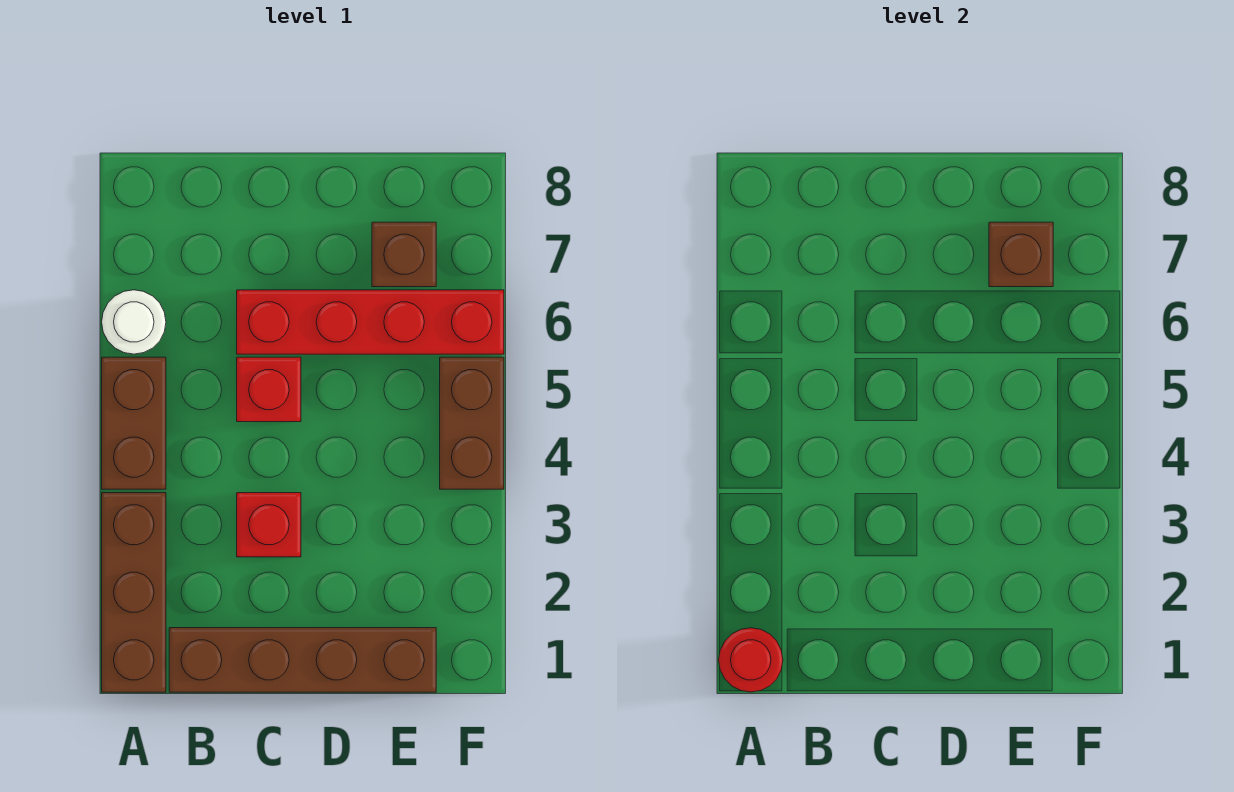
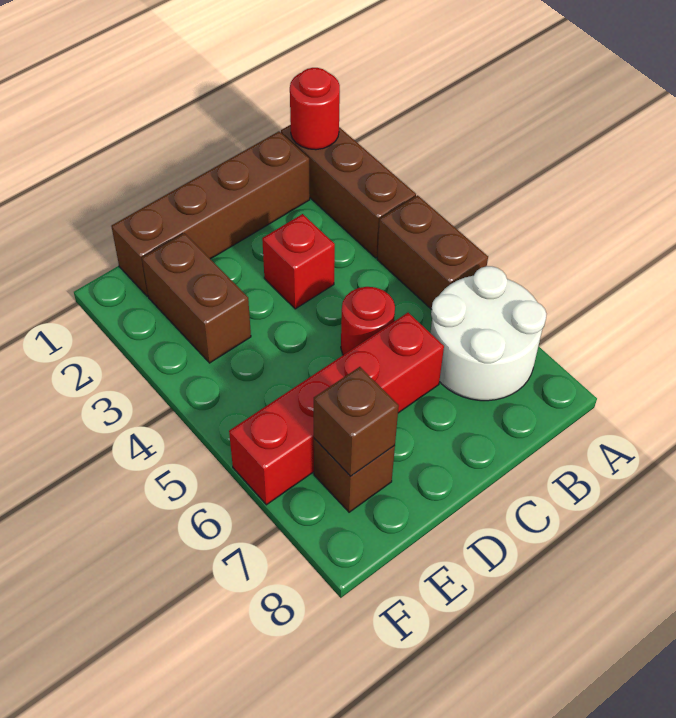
white 1x1 round brick [102,290,166,354] -> white 2x2 round brick [431,266,546,401]
red 1x1 brick [237,357,301,422] -> red 1x1 round brick [341,287,395,355]
brown 1x2 brick [440,357,504,489] -> brown 1x2 brick moved to [142,233,251,363]

